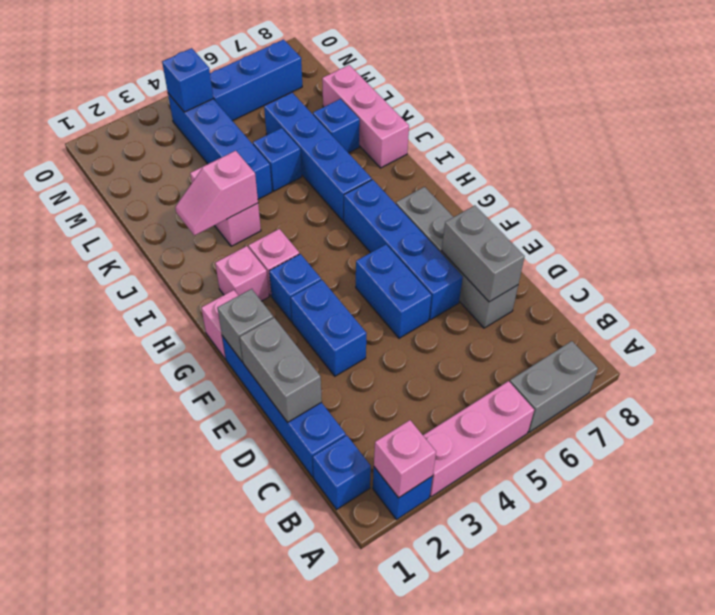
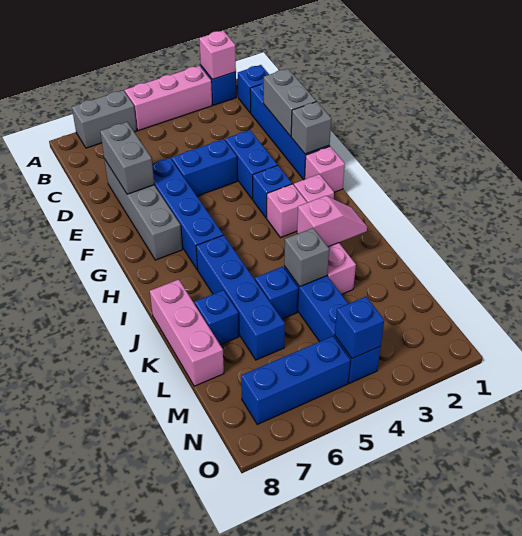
blue 1x2 brick [356,245,431,338] -> blue 1x2 brick turned to [172,139,237,196]
none -> grey 1x1 brick [284,228,329,286]

